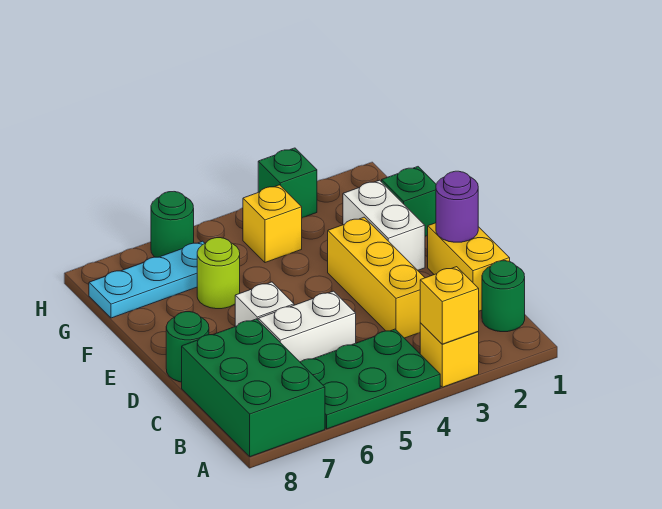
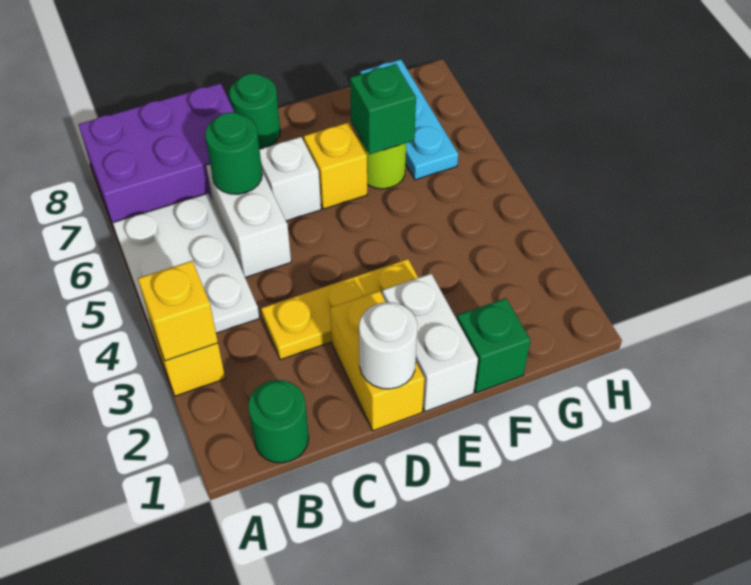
green 2x3 plate [300,329,440,429] -> white 2x3 plate [113,193,259,349]
green 2x3 brick [182,319,325,457] -> purple 2x3 brick [78,83,235,227]
yellow 1x2 brick [428,223,510,311] -> yellow 1x2 brick turned to [330,291,425,431]
yellow 1x3 brick [328,217,425,338] -> yellow 1x3 plate [261,259,418,360]
purple 1x1 round brick [436,171,478,242] -> white 1x1 round brick [359,302,418,389]
white 1x2 brick [343,180,425,270] -> white 1x2 brick turned to [382,274,478,412]
yellow 1x1 brick [243,185,302,263] -> yellow 1x1 brick moved to [304,122,367,209]
green 1x1 brick [258,148,317,218] -> green 1x1 brick moved to [350,64,416,154]
green 1x1 round brick [151,192,194,257] -> green 1x1 round brick moved to [205,112,262,194]

